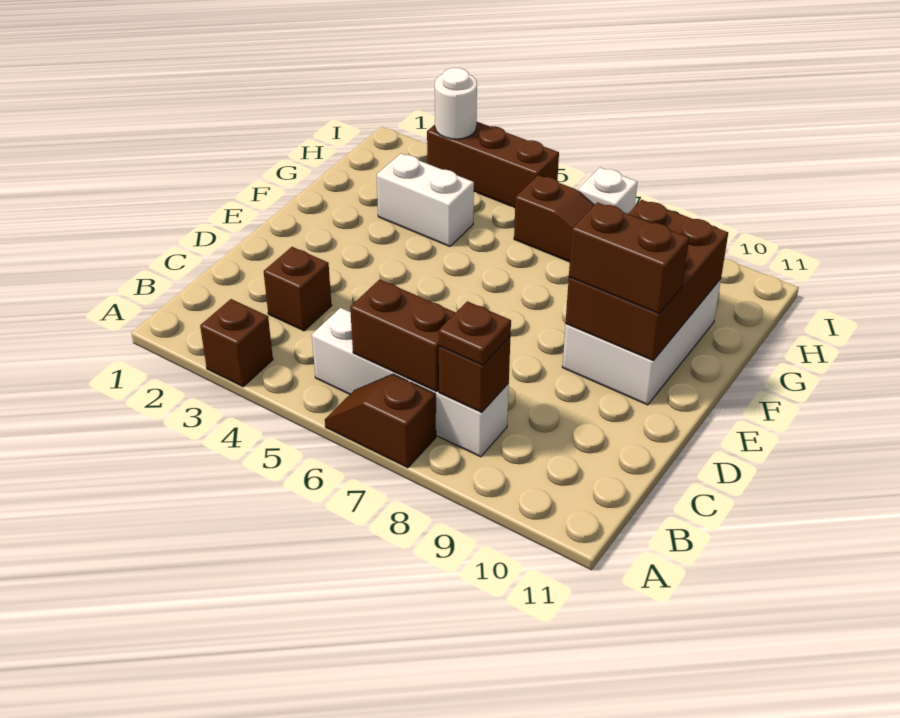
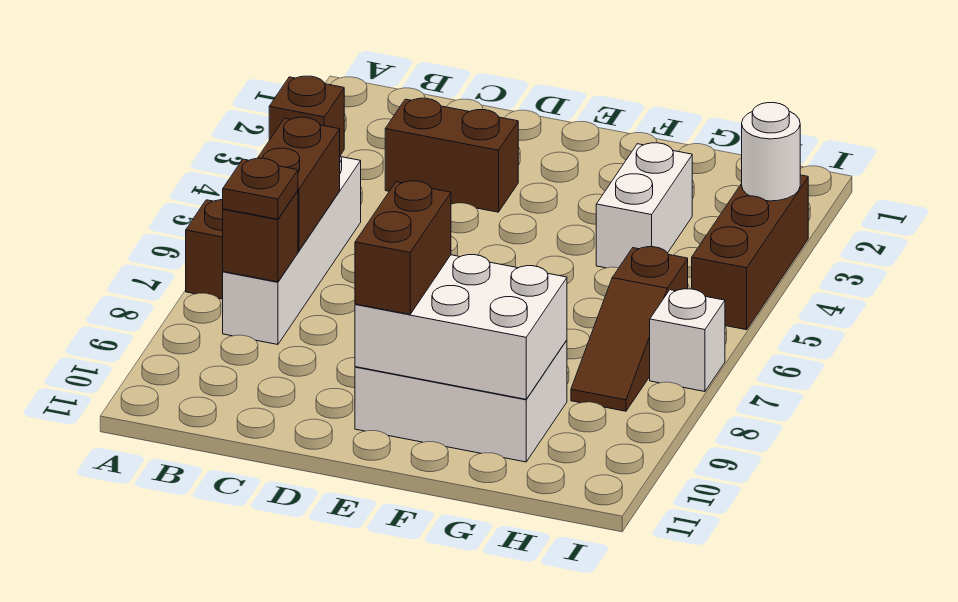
brown 1x1 brick [264,247,332,331] -> brown 1x2 brick [385,98,518,212]
brown 2x3 brick [565,200,728,361] -> white 2x3 brick [355,255,567,399]

